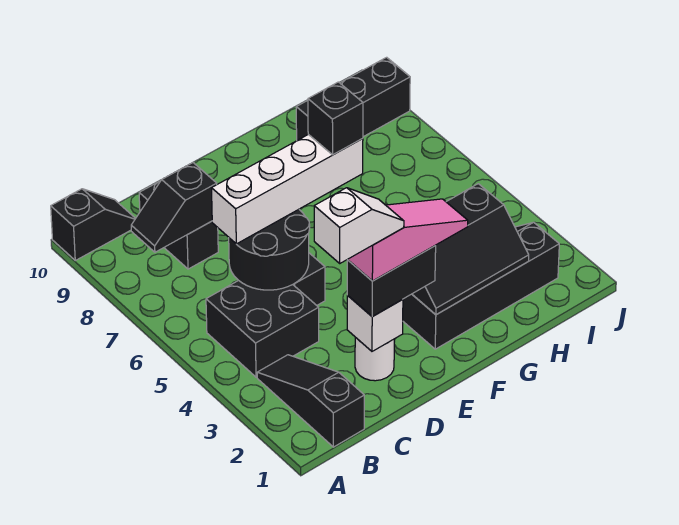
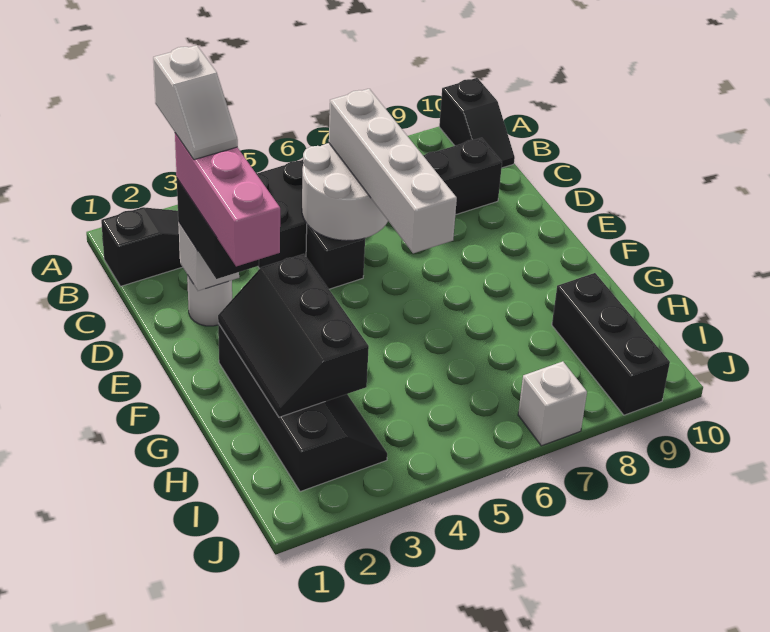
black 1x2 slope [131,163,217,252] -> none
black 2x2 round brick [229,209,310,290] -> white 2x2 round brick [302,143,388,241]
pink 1x3 slope [348,199,468,281] -> pink 1x3 brick [175,133,280,266]
black 1x1 brick [308,82,363,155] -> none
none -> white 1x1 brick [518,361,587,446]

